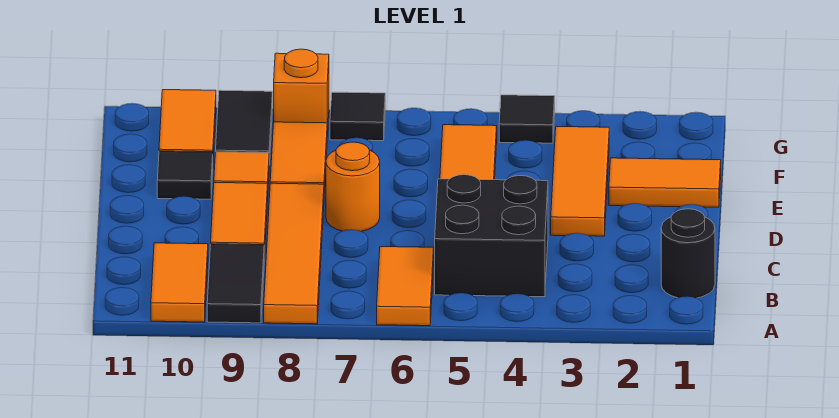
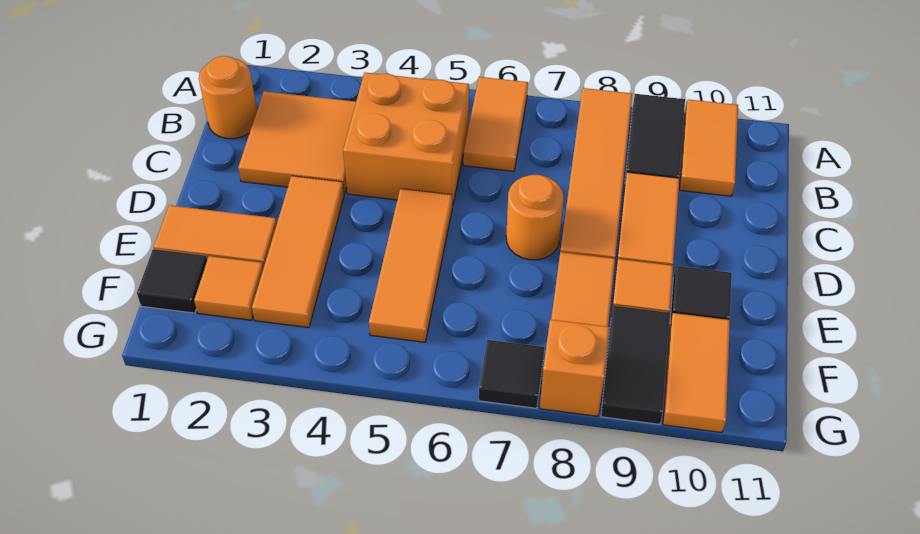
black 1x1 round brick [661,209,715,298] -> orange 1x1 round brick [199,56,257,139]
none -> orange 2x2 tile [238,91,356,194]
black 2x2 brick [435,175,548,297] -> orange 2x2 brick [343,72,469,206]
none -> orange 1x1 tile [194,256,264,320]
black 1x1 tile [499,95,555,143] -> black 1x1 tile moved to [137,249,207,313]

